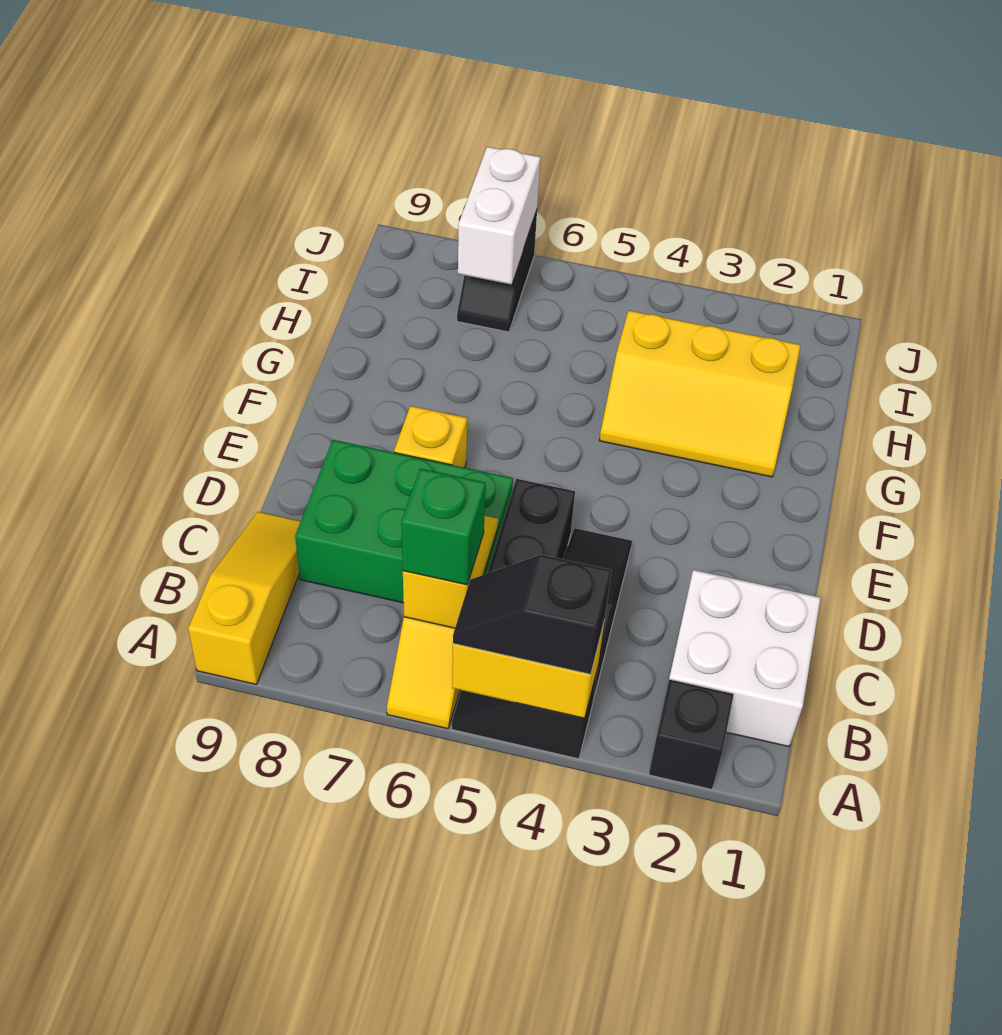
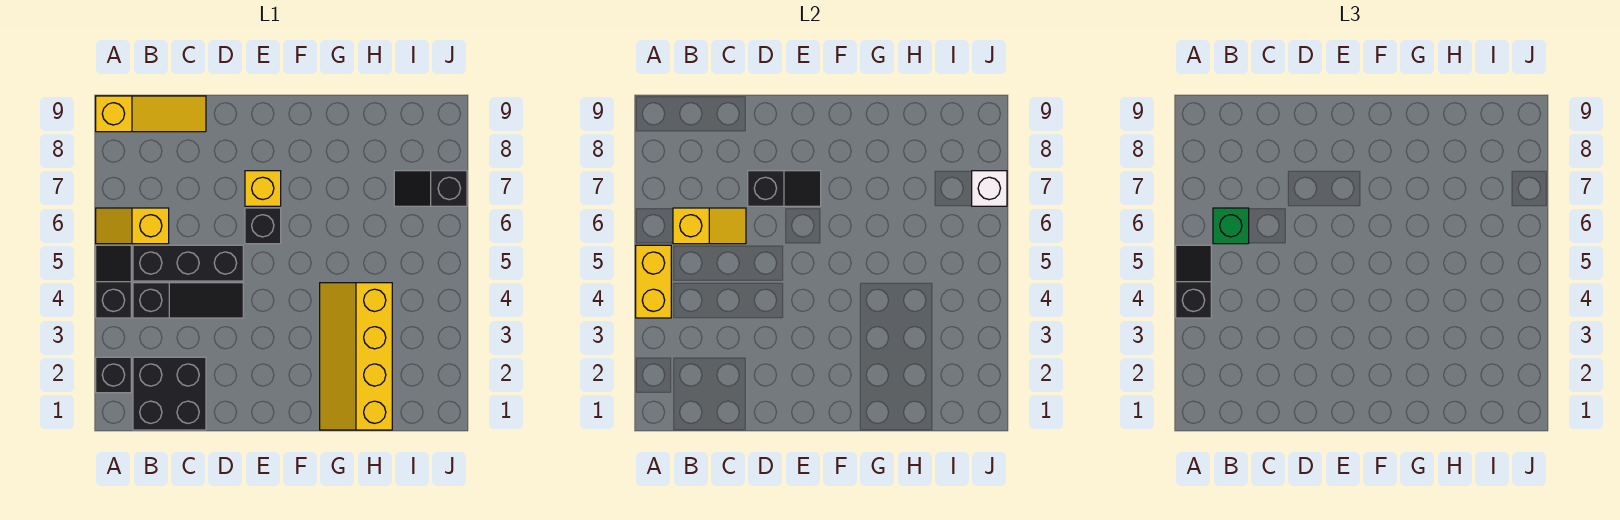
white 2x2 brick [669,570,821,747] -> black 2x2 brick [133,357,206,430]
green 2x3 brick [295,440,513,603] -> none
none -> black 1x2 slope [748,171,821,206]
none -> black 1x1 brick [245,208,281,244]
yellow 2x3 slope [599,310,801,477] -> yellow 2x4 slope [320,283,392,430]
white 1x2 brick [458,147,541,284] -> white 1x1 brick [972,171,1007,206]

